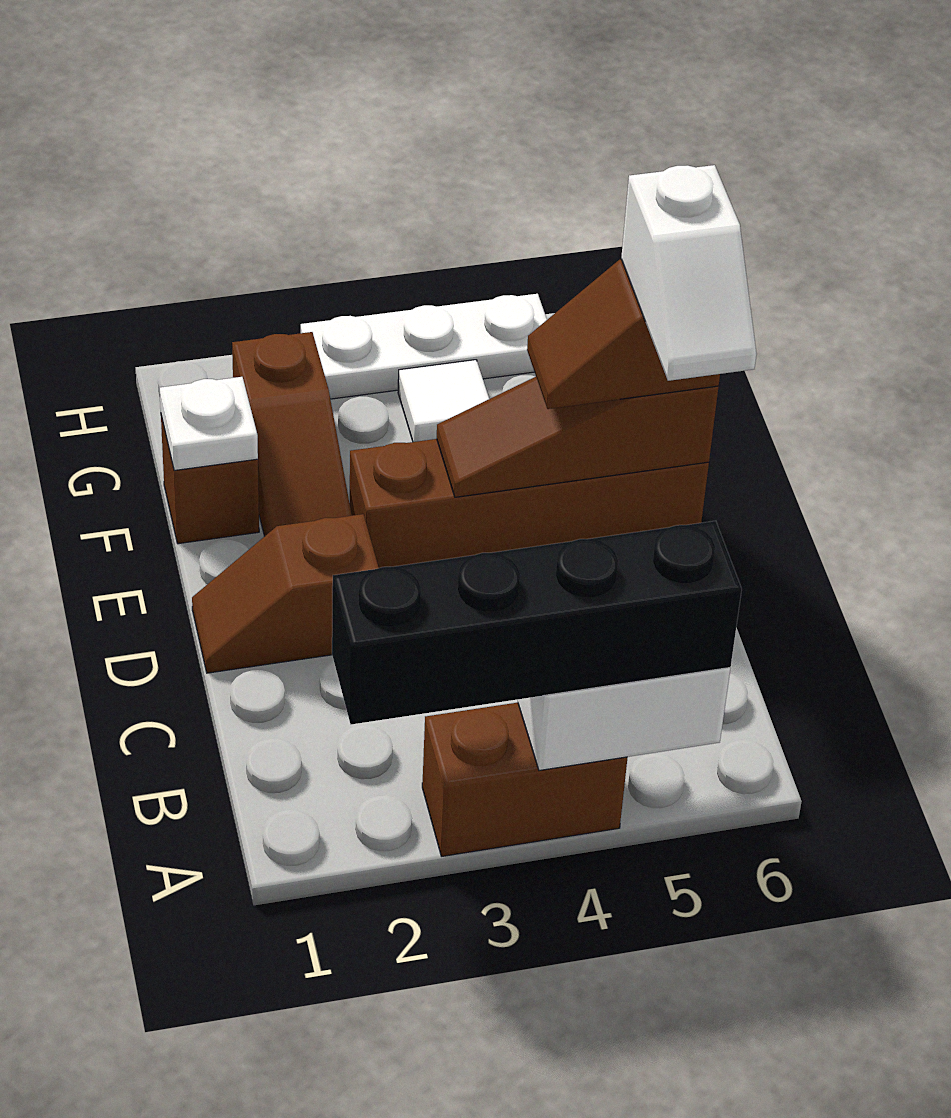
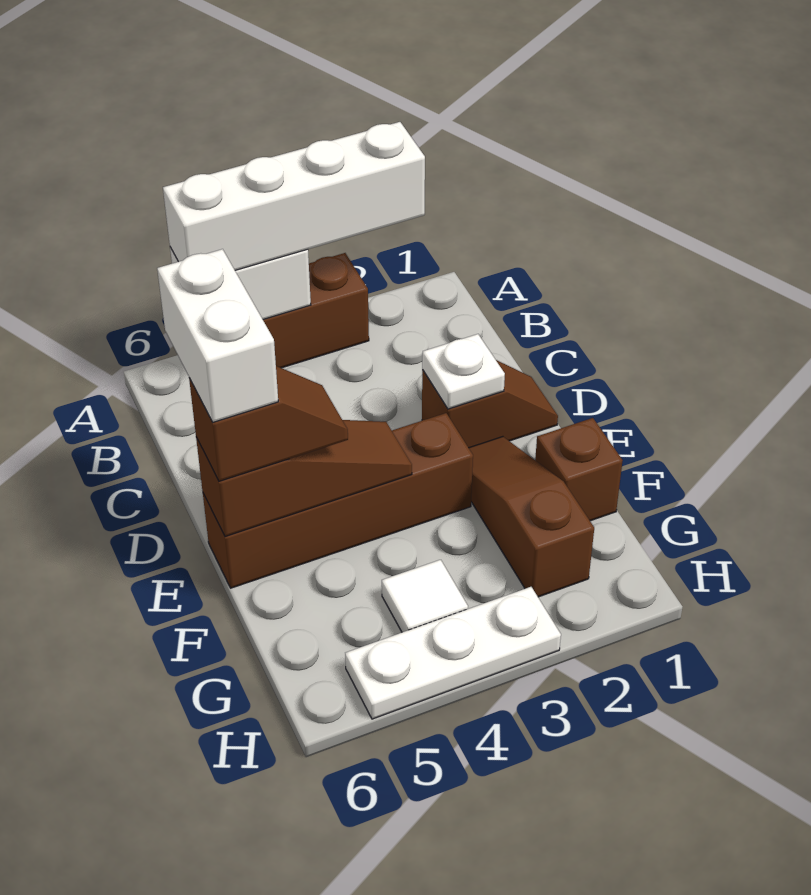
black 1x4 brick [332,521,742,724] -> white 1x4 brick [163,122,425,270]
white 1x2 slope [621,165,756,381] -> white 1x2 brick [157,249,278,422]
white 1x1 plate [160,377,258,471] -> white 1x1 plate moved to [422,334,505,409]

